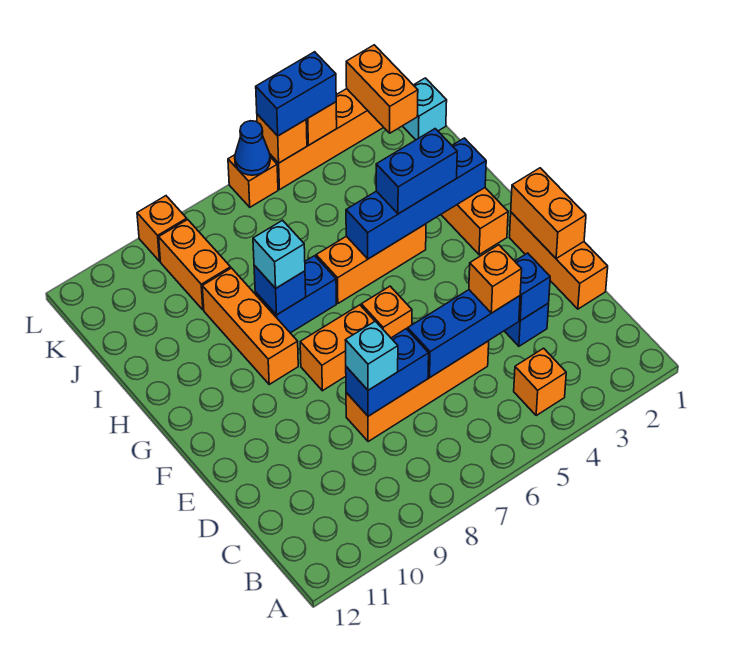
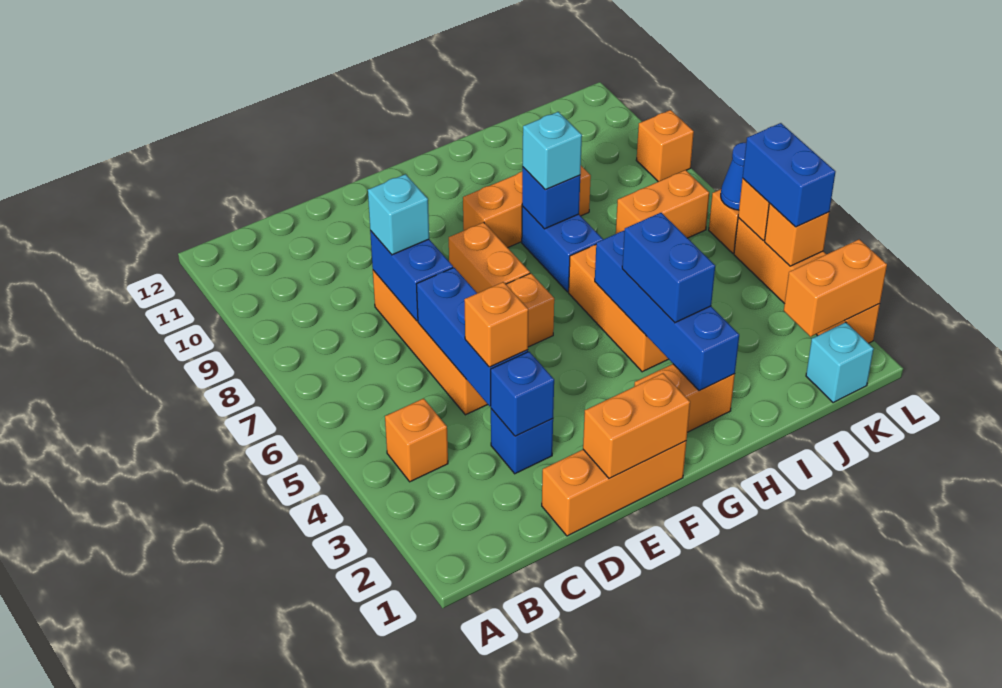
orange 1x2 brick [159,220,231,310] -> orange 1x2 brick moved to [616,170,709,238]

